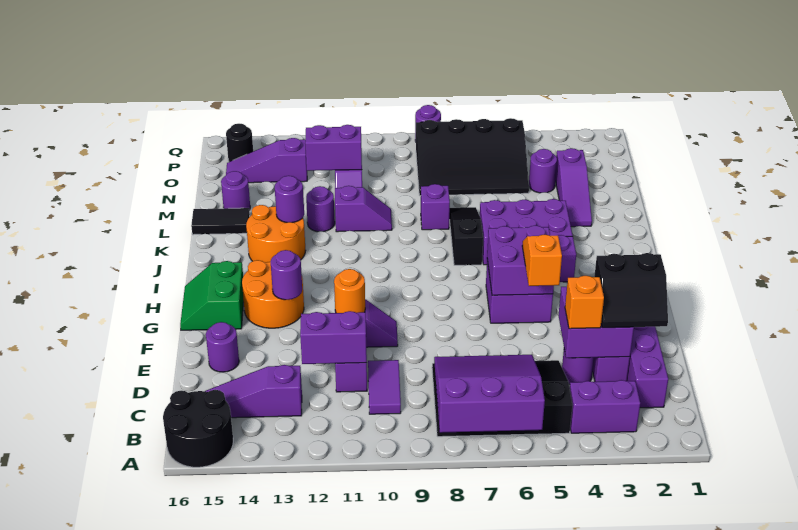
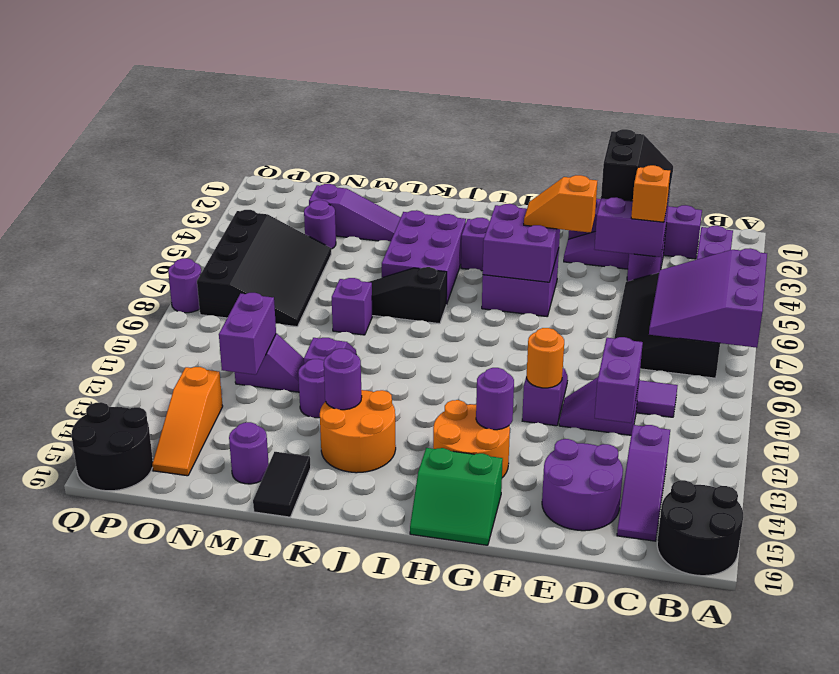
purple 1x1 round brick [206,322,239,372] -> purple 2x2 round brick [542,439,623,531]
purple 1x3 slope [226,138,307,183] -> orange 1x3 slope [152,367,223,476]
black 1x1 round brick [226,124,253,162] -> black 2x2 round brick [72,402,153,491]

